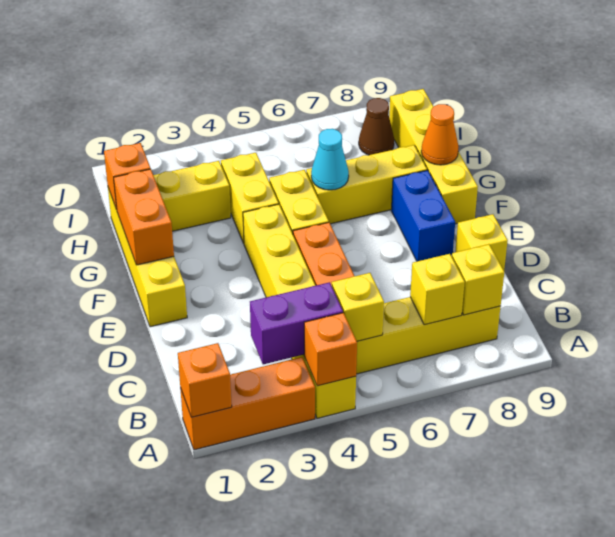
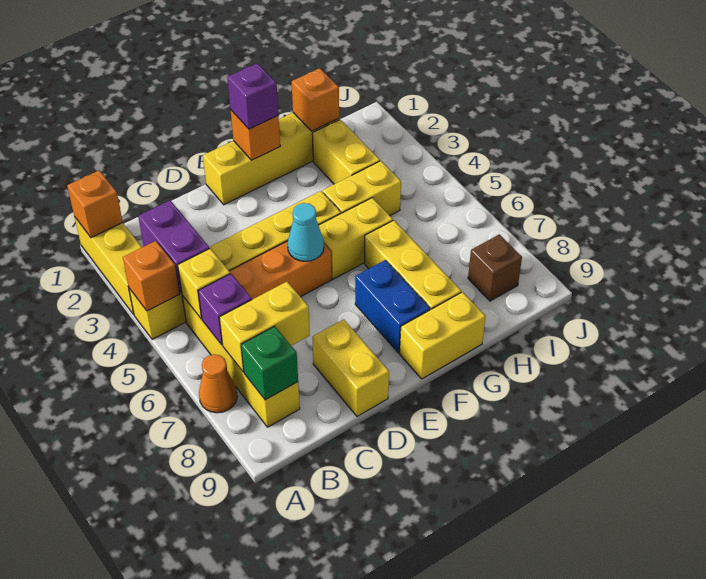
orange 1x3 brick [180,357,315,450] -> yellow 1x3 brick [75,218,142,315]
none -> purple 1x1 brick [198,274,252,345]
yellow 1x1 brick [410,254,465,325] -> yellow 1x2 brick [219,282,310,372]
yellow 1x1 brick [452,244,504,315] -> green 1x1 brick [241,326,298,400]
yellow 1x1 brick [455,214,508,270] -> yellow 1x2 brick [312,319,389,416]
blue 1x2 brick [391,170,455,261] -> blue 1x2 brick turned to [355,260,430,353]
orange 1x2 brick [114,169,174,265] -> orange 1x1 brick [231,110,280,160]
none -> purple 1x1 brick [227,63,278,129]
yellow 1x4 brick [389,89,478,224] -> yellow 1x2 brick [400,292,486,379]
cyan 1x1 cone [311,129,349,190] -> cyan 1x1 cone moved to [287,203,324,261]
orange 1x1 cone [421,104,459,165] -> orange 1x1 cone moved to [199,354,237,413]
brown 1x1 cone [359,98,394,155] -> brown 1x1 brick [468,234,522,301]

